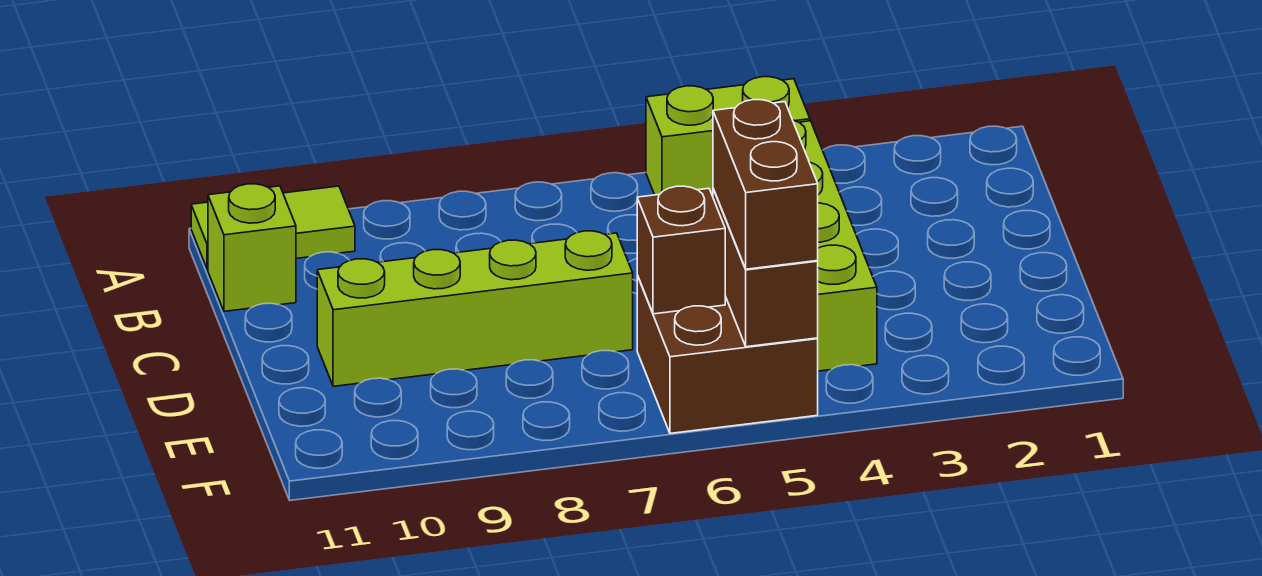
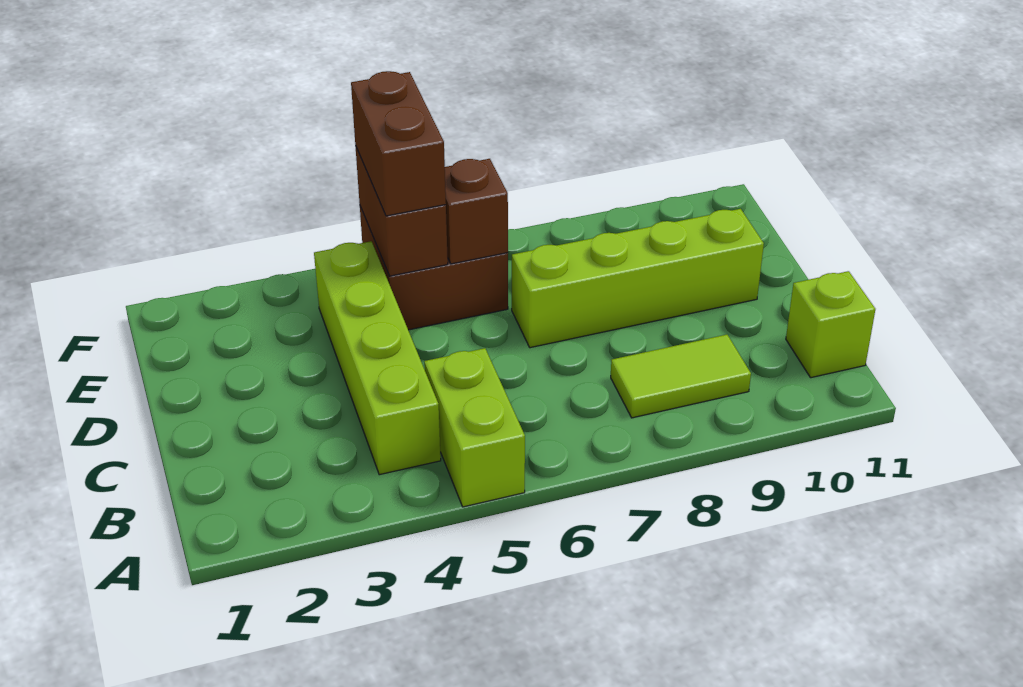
lime 1x2 brick [646,77,810,196] -> lime 1x2 brick turned to [424,348,525,507]
lime 1x2 tile [191,186,355,269] -> lime 1x2 tile moved to [611,335,751,418]

